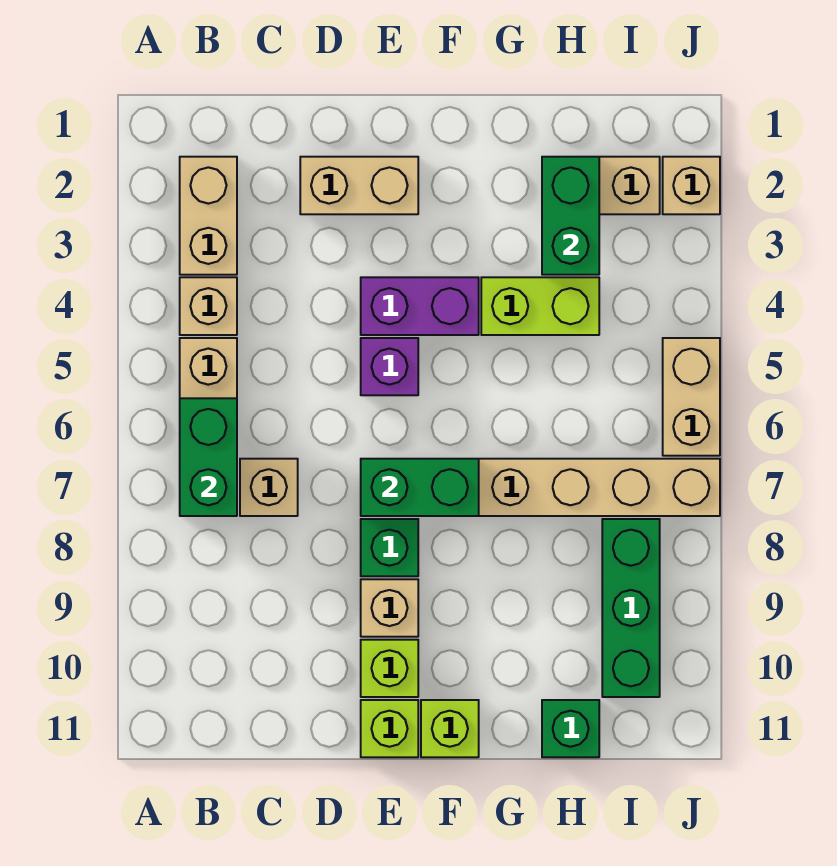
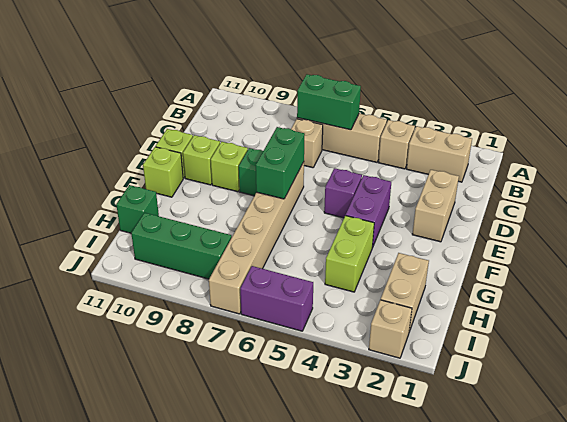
tan 1x1 brick [361,579,418,637] -> lime 1x1 brick [211,142,248,192]
green 1x2 brick [542,157,599,275] -> none
tan 1x2 brick [663,338,720,456] -> purple 1x2 brick [240,266,313,331]

